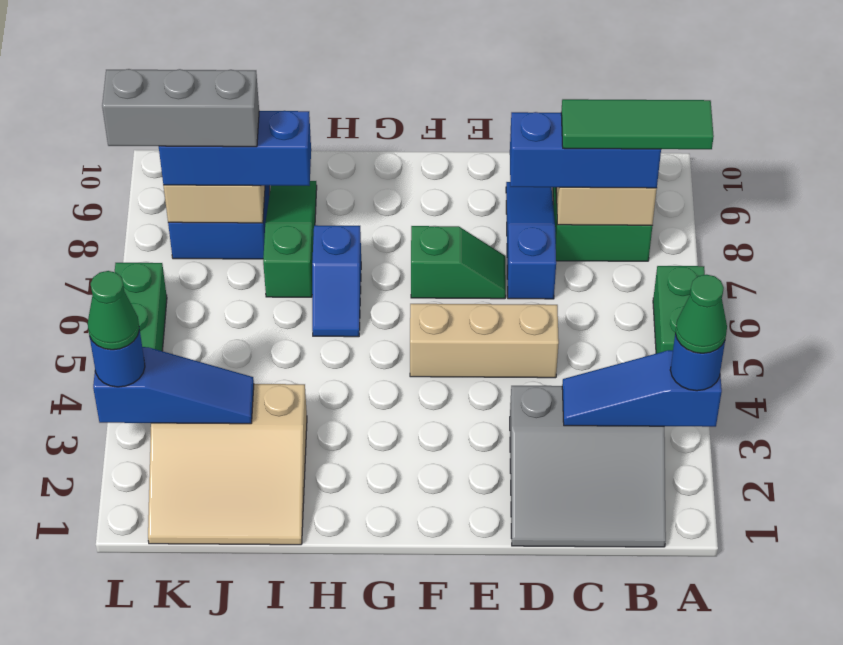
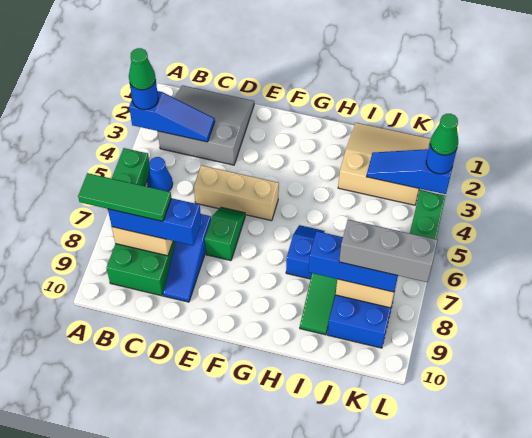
none -> blue 1x1 cone [147,157,173,191]
green 1x2 slope [411,226,506,299] -> green 1x2 slope turned to [205,207,245,261]

